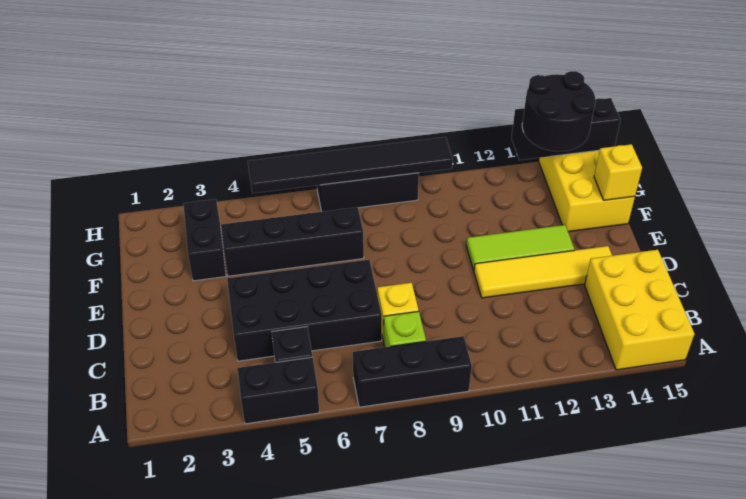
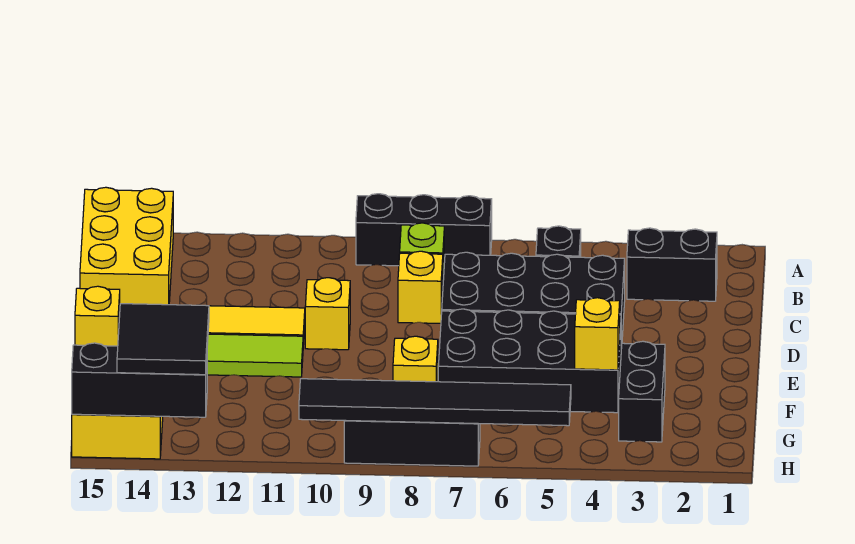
black 1x2 brick [237,357,319,424] -> black 1x2 brick moved to [627,228,717,301]
none -> yellow 1x1 brick [305,278,350,350]
black 1x4 brick [221,207,364,276] -> black 2x4 brick [438,309,621,413]
none -> yellow 1x1 brick [575,298,620,370]
none -> yellow 1x1 brick [393,336,438,382]
black 2x2 round brick [522,71,596,151] -> black 2x2 tile [117,304,209,375]

